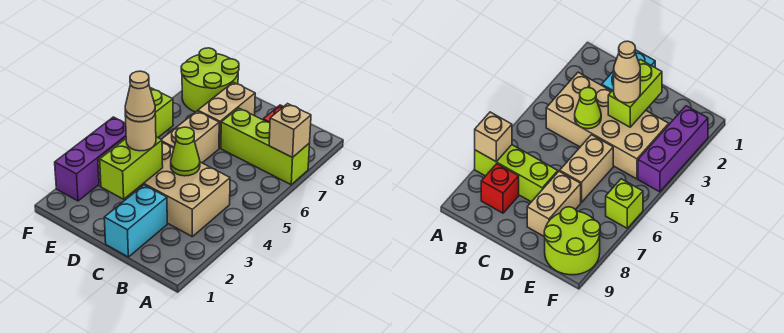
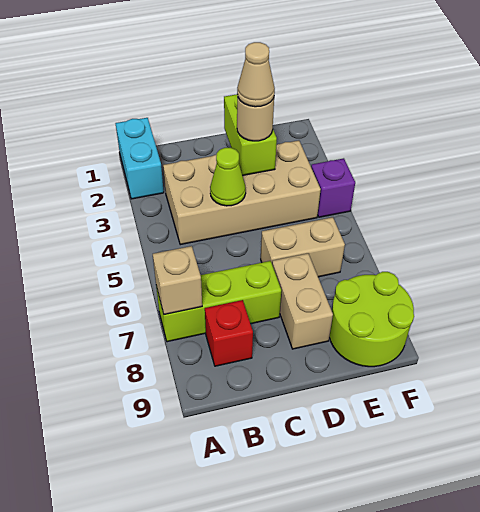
cyan 1x2 brick [104,185,167,257] -> cyan 1x2 brick moved to [115,118,164,199]
tan 1x2 brick [162,111,219,163] -> tan 1x2 brick turned to [261,217,345,277]
purple 1x3 brick [55,117,126,201] -> purple 1x1 brick [311,158,355,217]
lime 1x1 brick [150,88,173,138] -> none

